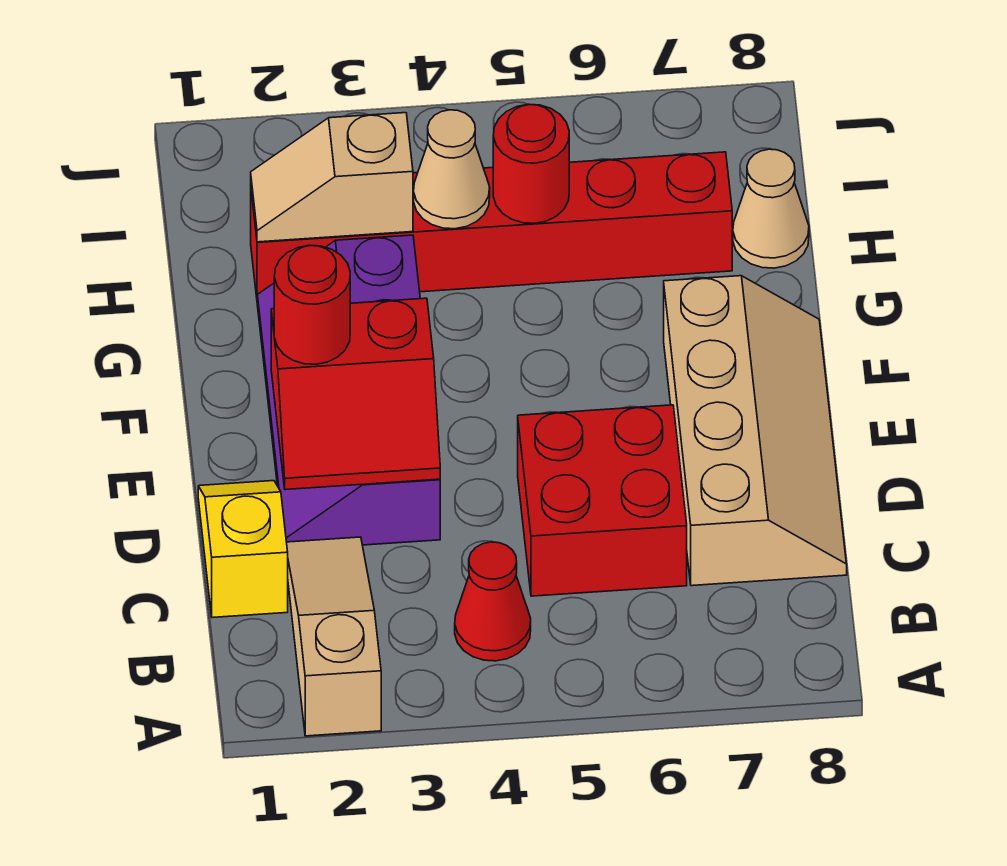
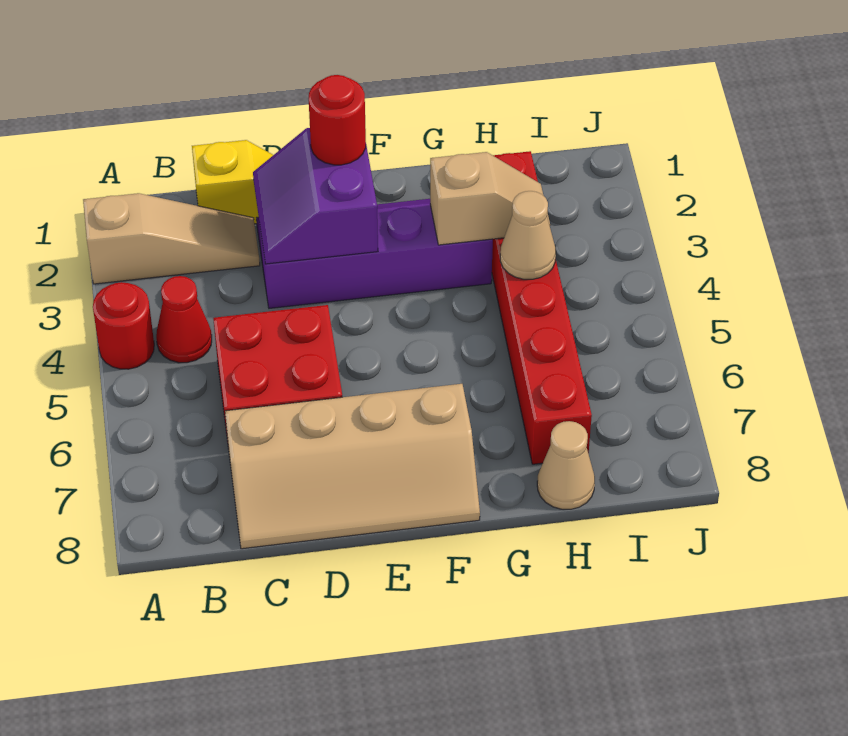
red 2x2 slope [271,298,440,490] -> purple 2x2 slope [253,128,378,264]
tan 1x2 slope [251,113,413,242] -> tan 1x2 slope turned to [430,152,550,245]
red 1x1 round brick [493,104,569,223] -> red 1x1 round brick moved to [93,282,154,369]

